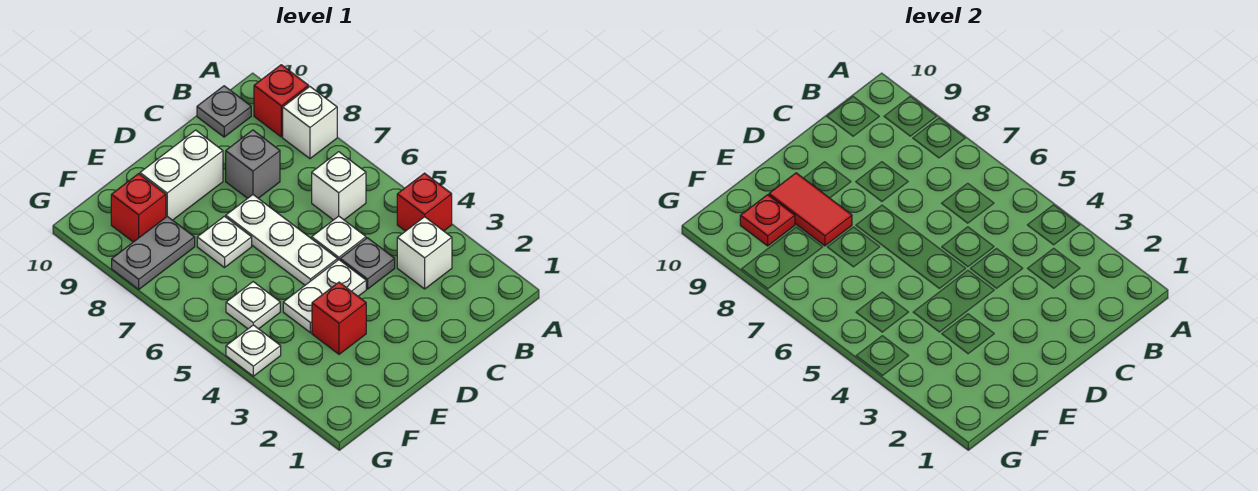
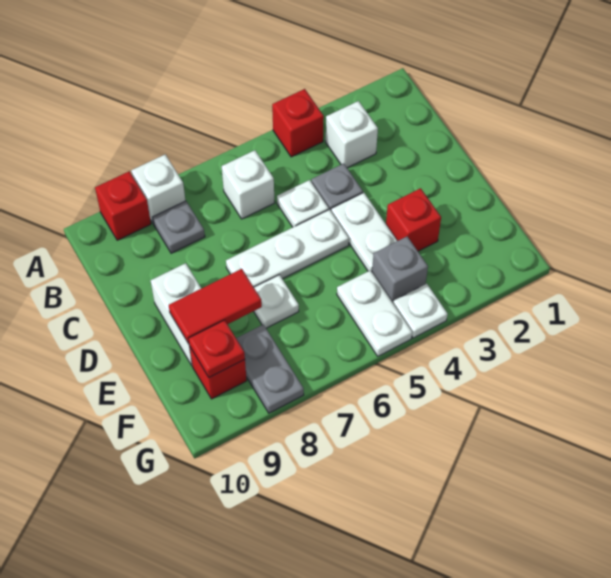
grey 1x1 plate [197,86,251,137] -> grey 1x1 plate moved to [153,201,205,253]
grey 1x1 brick [226,130,280,198] -> grey 1x1 brick moved to [372,236,428,303]
white 1x1 plate [226,282,280,329] -> white 1x2 plate [337,270,412,356]

